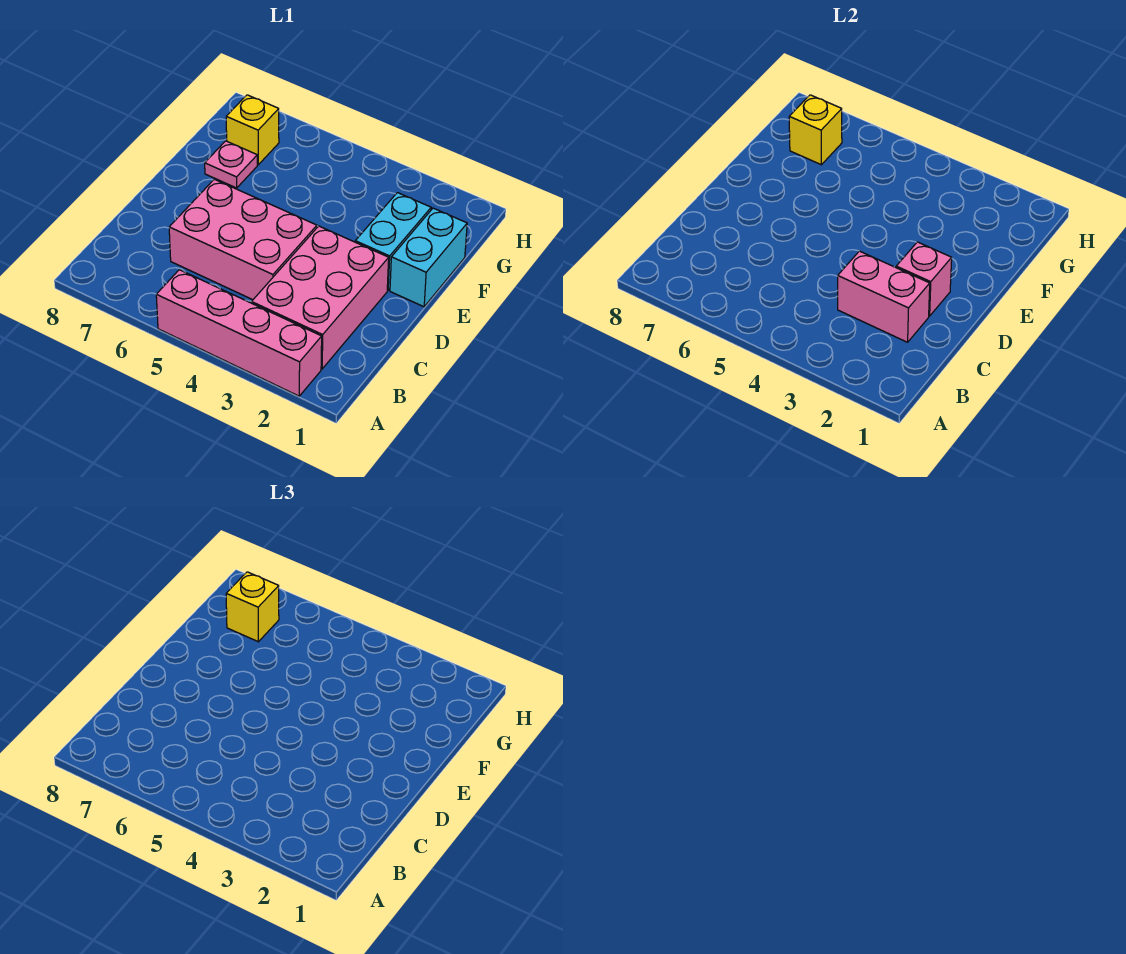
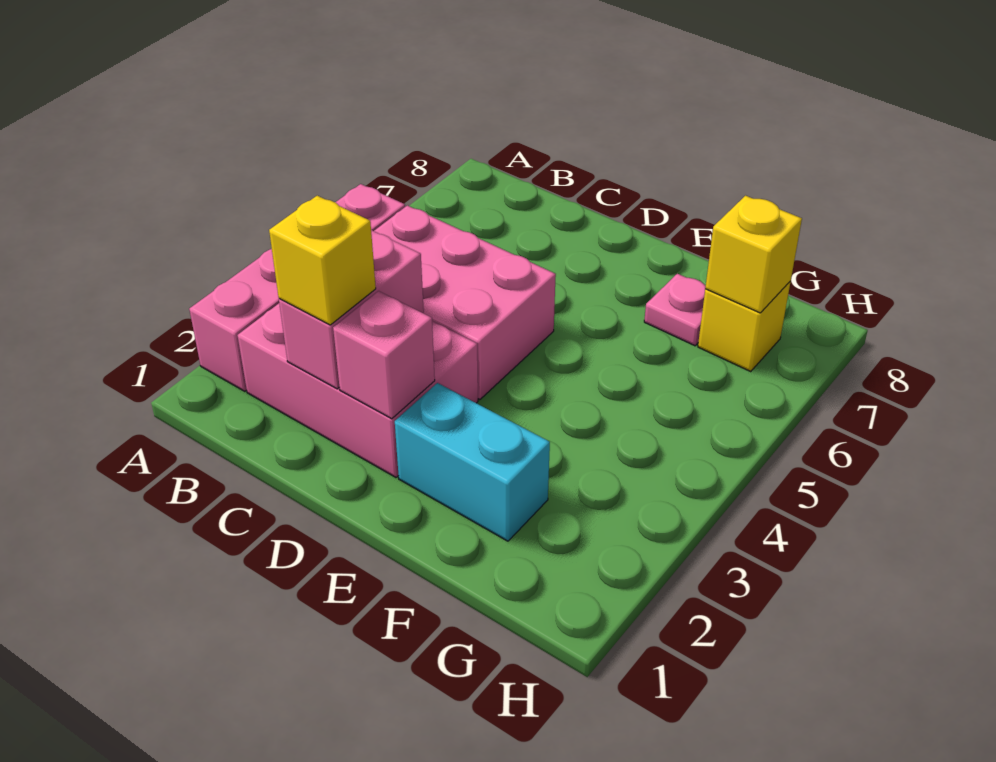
pink 2x3 brick [169,179,317,300] -> pink 2x3 brick turned to [374,205,556,400]
cyan 1x2 brick [390,208,467,307] -> none
yellow 1x1 brick [226,572,279,642] -> yellow 1x1 brick moved to [269,196,376,325]

